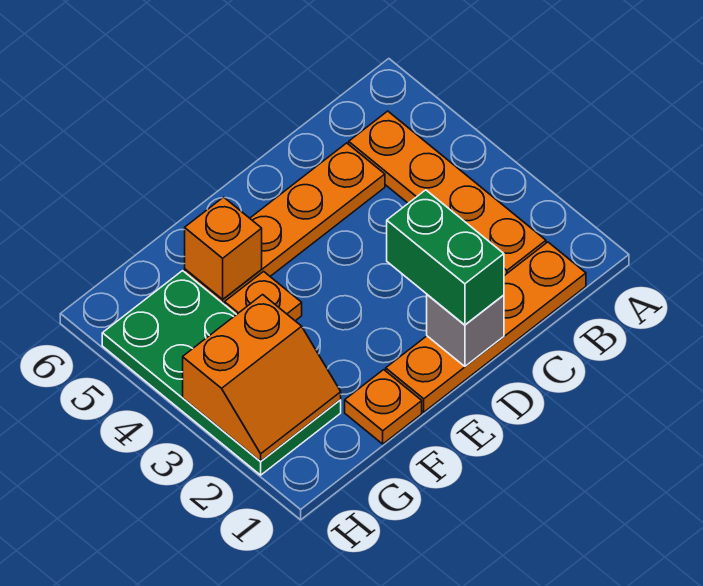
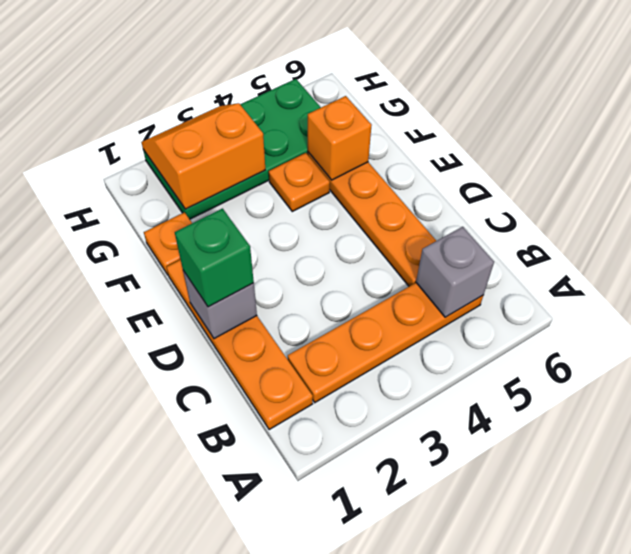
none -> grey 1x1 brick [416,227,494,317]
green 1x2 brick [387,190,504,325] -> green 1x1 brick [175,209,254,307]
orange 2x2 slope [183,295,341,461] -> orange 2x2 slope turned to [141,103,265,209]

